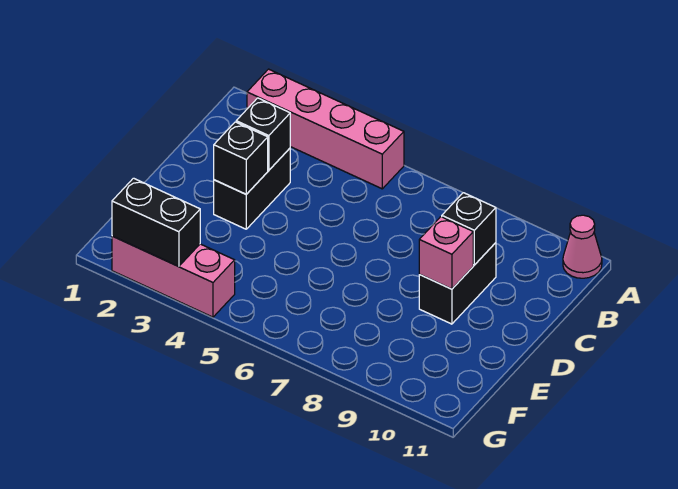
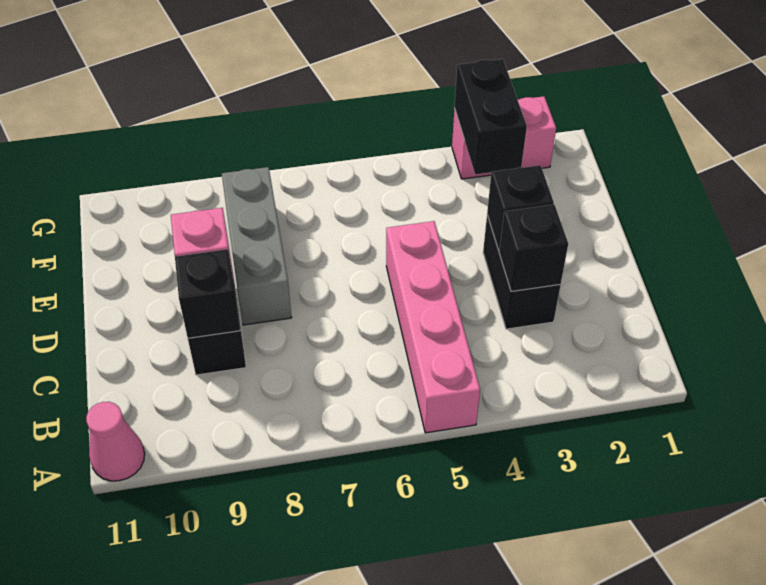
pink 1x4 brick [247,69,404,189] -> pink 1x4 brick turned to [386,221,480,433]
none -> grey 1x3 brick [222,167,292,325]
pink 1x3 brick [112,236,235,317] -> pink 1x2 brick [452,96,556,179]
black 1x2 brick [112,178,200,267] -> black 1x2 brick turned to [455,59,527,175]

